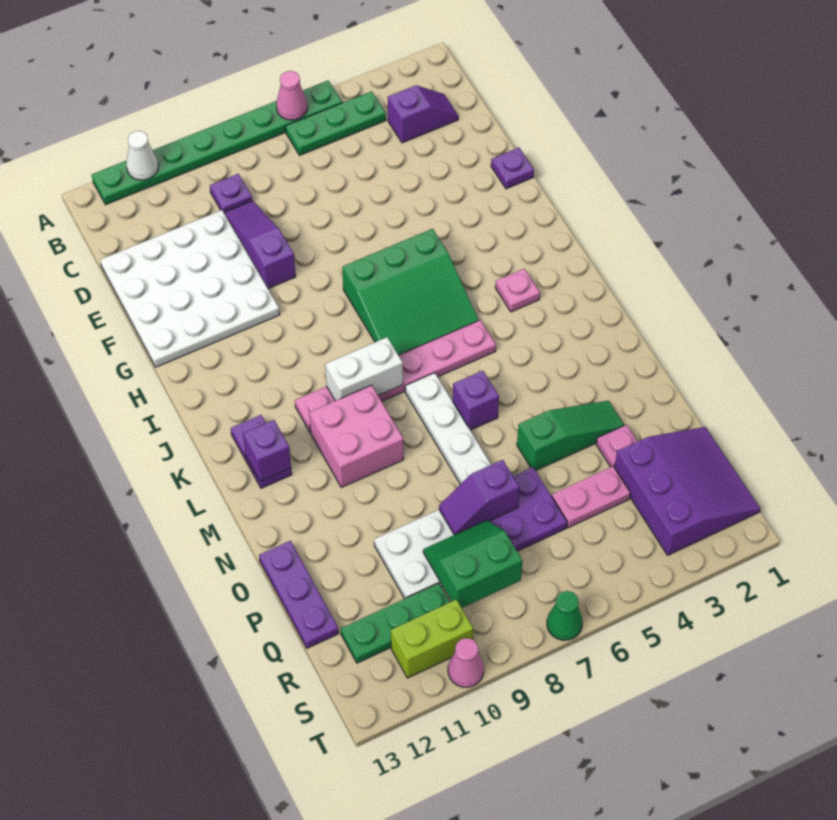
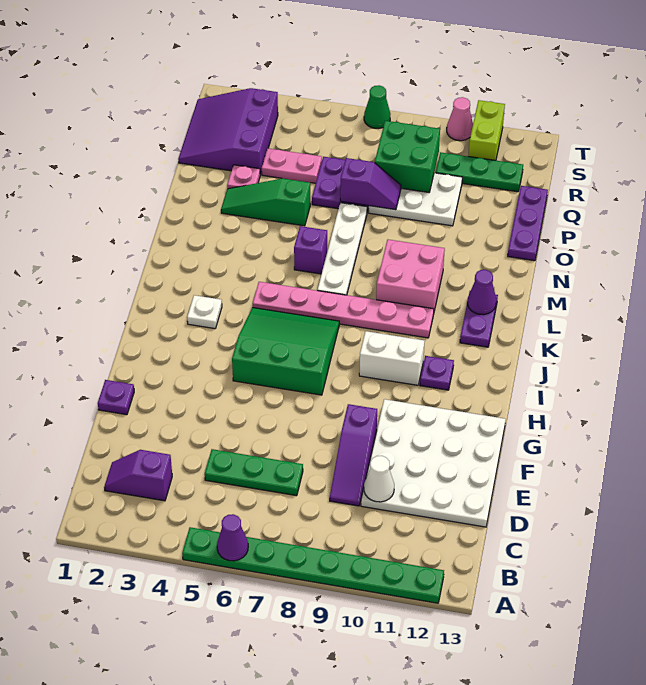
pink 1x1 cone [276,71,307,120] -> purple 1x1 cone [217,514,248,561]
white 1x1 cone [126,131,158,180] -> white 1x1 cone moved to [364,456,394,502]
green 1x3 plate [286,91,386,155] -> green 1x3 plate moved to [205,449,303,496]
purple 1x1 plate [210,174,252,212] -> purple 1x1 plate moved to [420,356,454,390]
pink 1x1 plate [495,269,540,312] -> white 1x1 plate [187,295,222,329]
white 1x2 brick [325,337,403,401] -> white 1x2 brick moved to [359,331,424,385]
purple 1x1 brick [243,420,291,481] -> purple 1x1 cone [468,270,496,315]
green 2x2 slope [423,520,522,608] -> green 2x2 brick [374,121,440,192]
lime 1x2 brick [391,600,473,678] -> lime 1x2 brick turned to [468,100,505,160]

